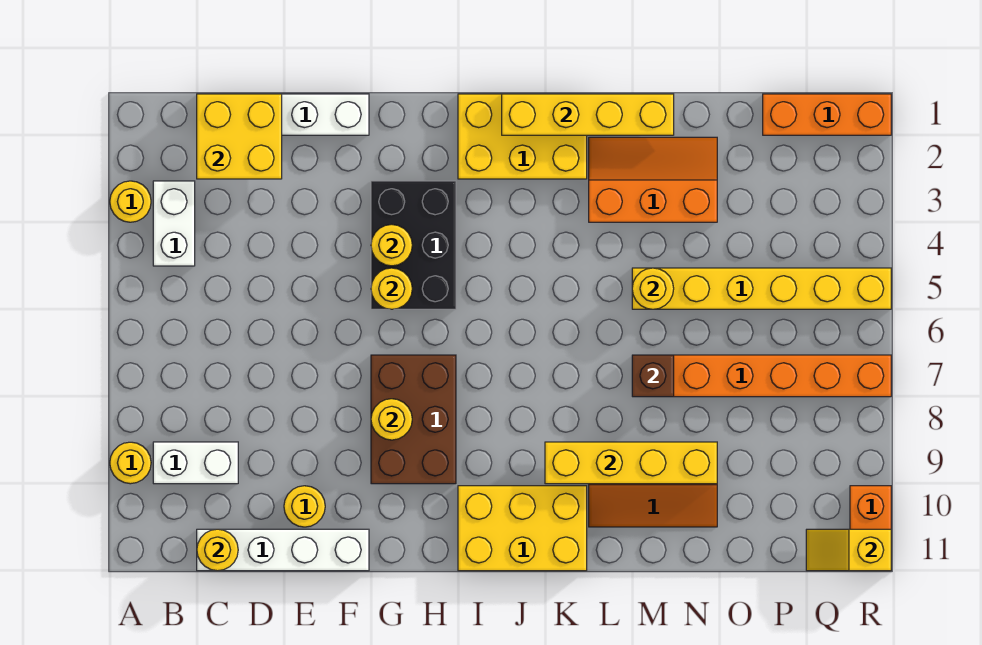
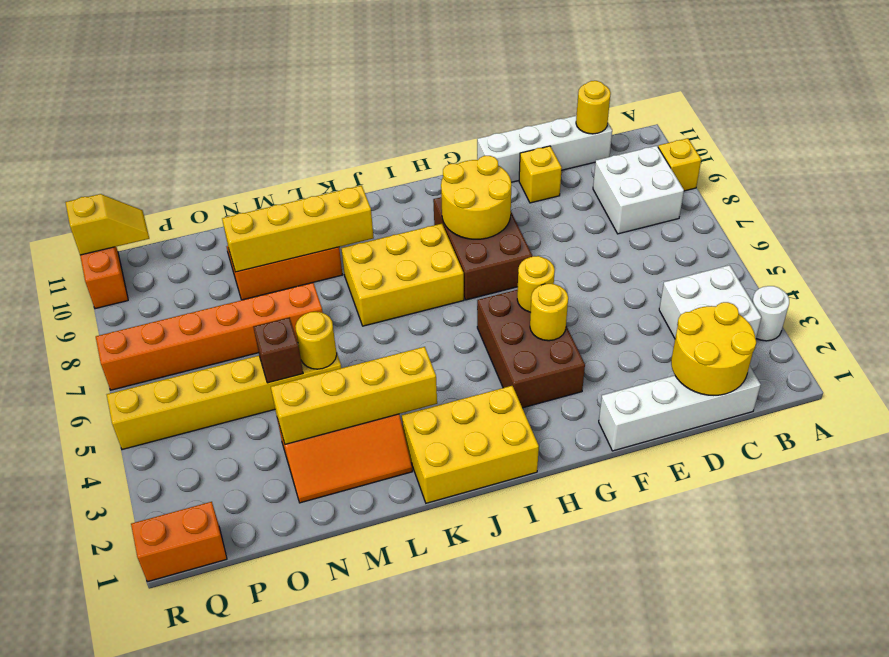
yellow 1x1 round brick [110,181,151,222] -> white 1x1 round brick [752,286,789,341]
yellow 1x1 round brick [110,442,151,484] -> yellow 1x1 brick [658,138,701,191]
white 1x2 brick [153,181,195,266] -> white 2x2 brick [659,265,761,339]
white 1x2 brick [153,442,238,484] -> white 2x2 brick [593,146,684,234]
yellow 2x2 brick [197,94,282,179] -> yellow 2x2 round brick [671,302,756,395]
yellow 1x1 round brick [284,486,325,527] -> yellow 1x1 brick [519,146,562,203]
black 2x3 brick [371,181,456,309] -> brown 2x3 brick [477,290,585,408]
yellow 1x1 round brick [371,399,412,440] -> yellow 2x2 round brick [441,156,511,239]
yellow 2x3 brick [458,486,587,571] -> yellow 2x3 brick moved to [341,224,464,326]
yellow 1x4 brick [502,94,674,135] -> yellow 1x4 brick moved to [271,347,437,444]
brown 1x1 brick [632,355,674,397] -> brown 1x1 brick moved to [253,317,303,383]
orange 1x3 brick [763,94,891,135] -> orange 1x2 brick [131,502,227,582]

